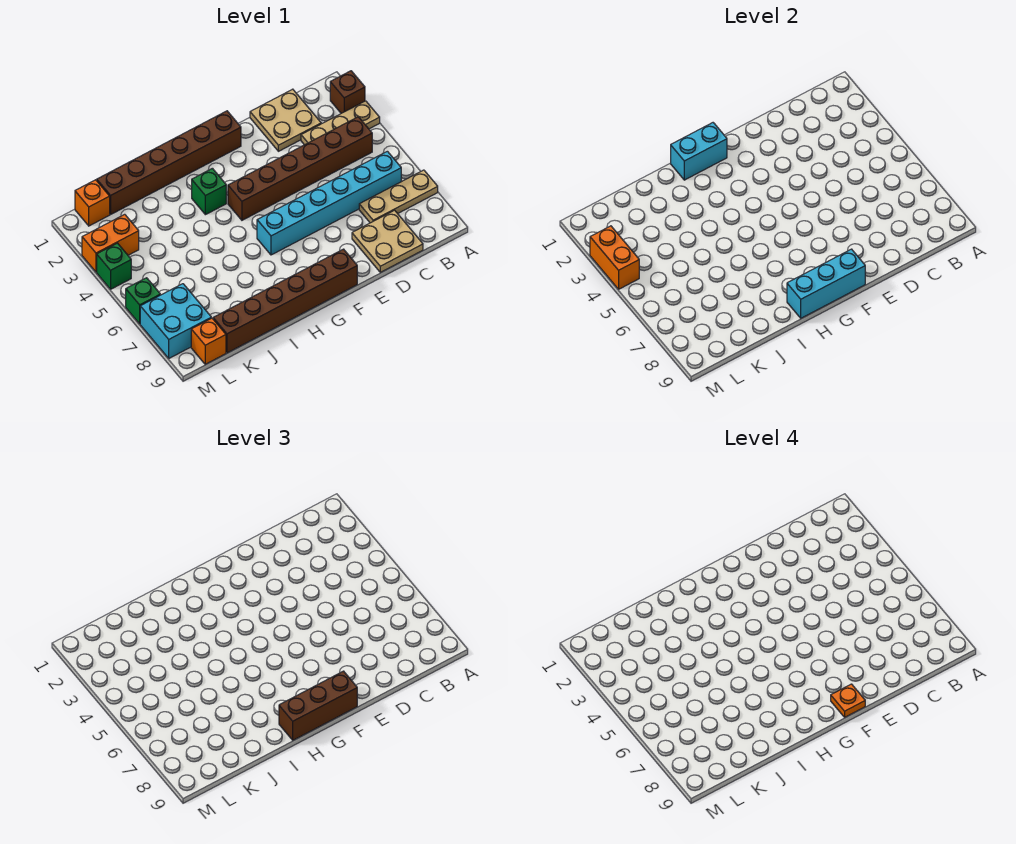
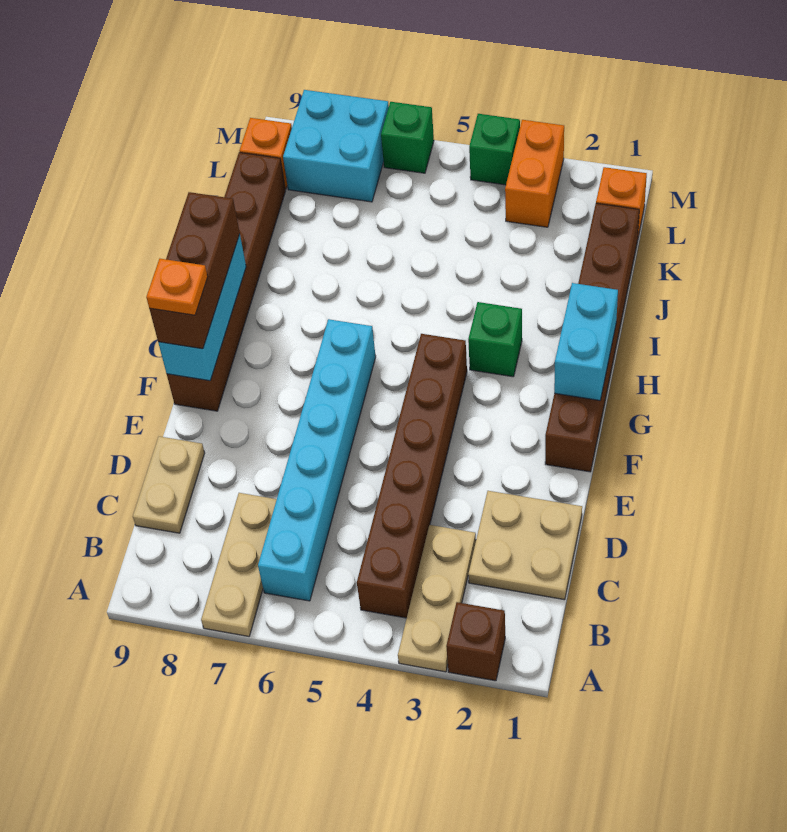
tan 2x2 plate [352,210,423,272] -> tan 1x2 plate [133,436,205,533]
orange 1x2 brick [590,226,639,289] -> none

